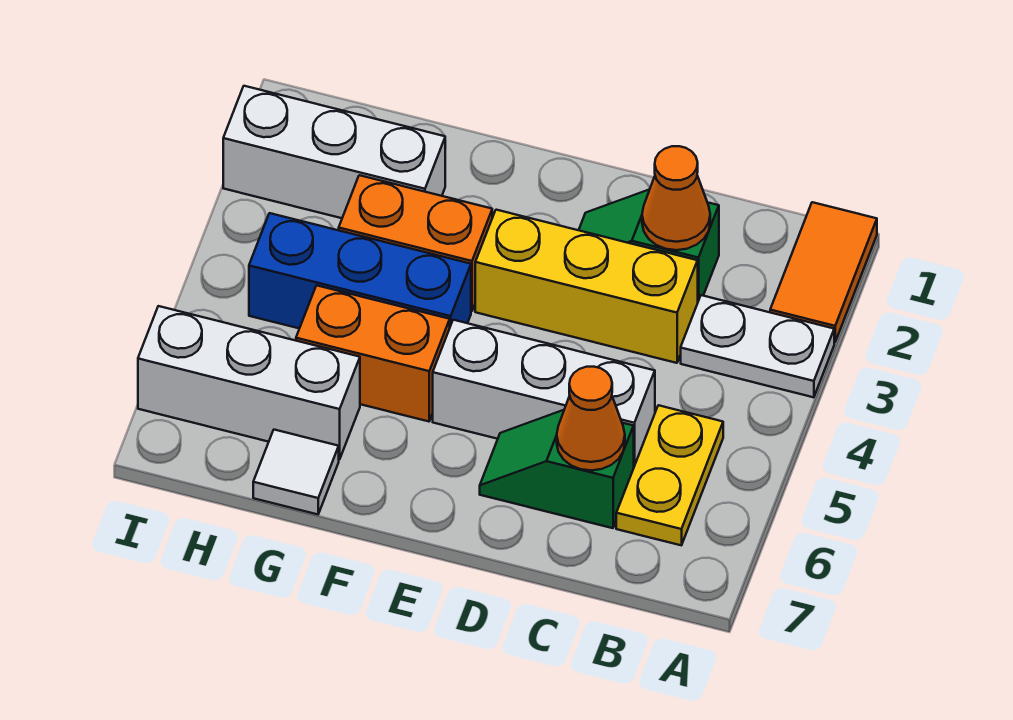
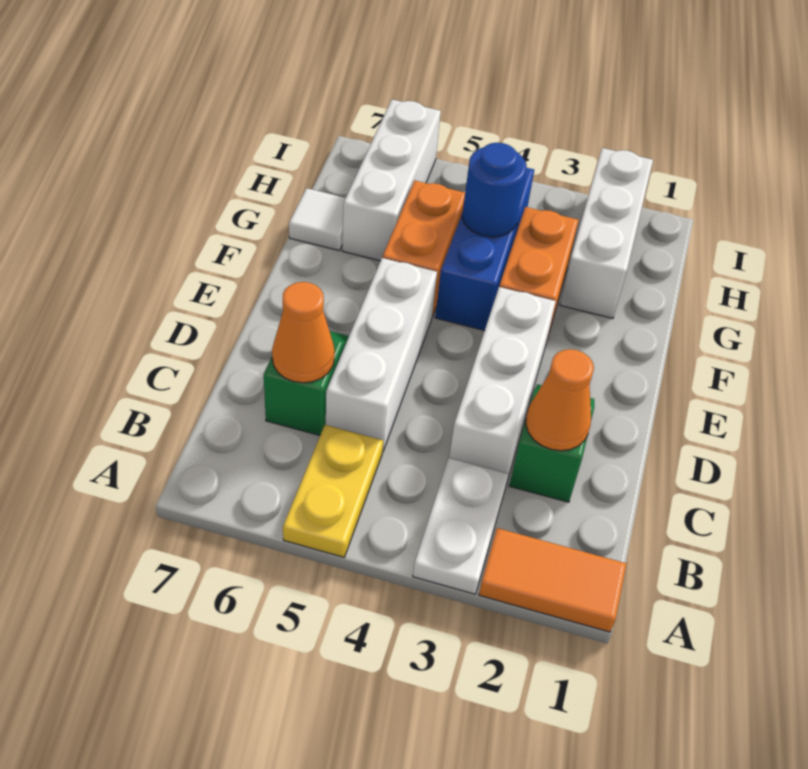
yellow 1x2 plate [616,405,723,545] -> yellow 1x2 plate turned to [283,425,383,557]
yellow 1x3 brick [475,210,698,363] -> white 1x3 brick [449,287,556,481]
none -> blue 1x1 round brick [462,143,527,237]

